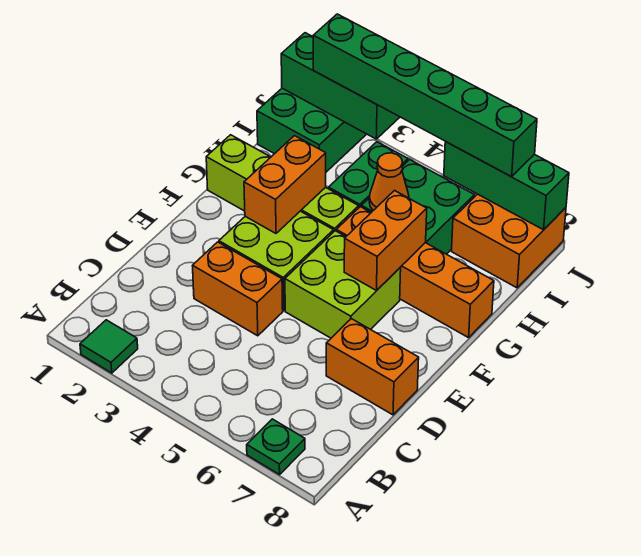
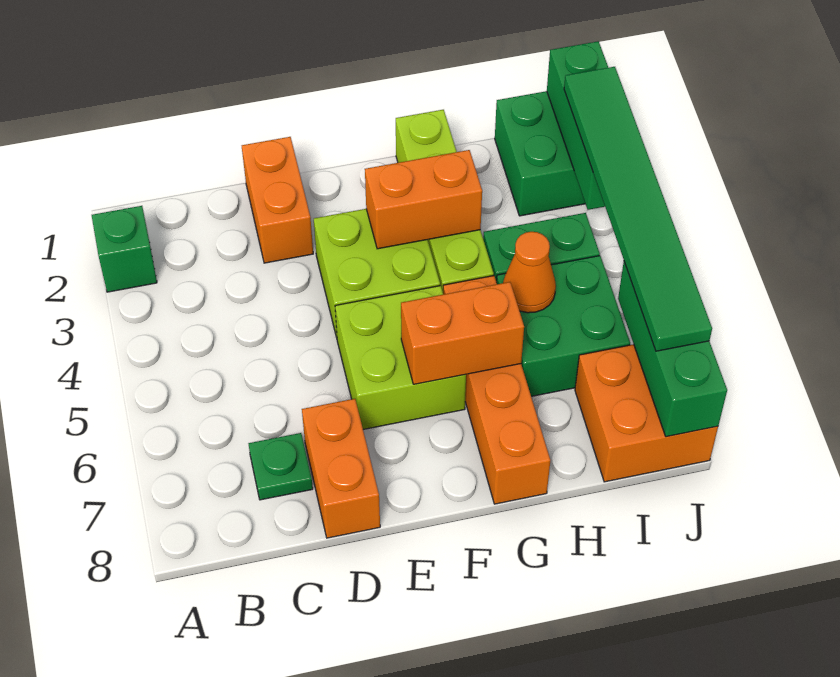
green 1x1 tile [80,320,138,373] -> green 1x1 brick [92,206,157,292]
green 1x1 plate [247,419,305,475] -> green 1x1 plate moved to [248,433,313,500]
orange 1x2 brick [192,242,283,336] -> orange 1x2 brick moved to [242,137,313,263]
green 1x6 brick [313,14,537,177] -> green 1x6 tile [564,67,712,351]

